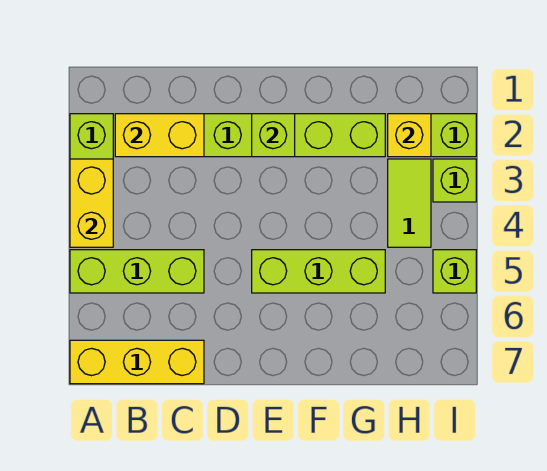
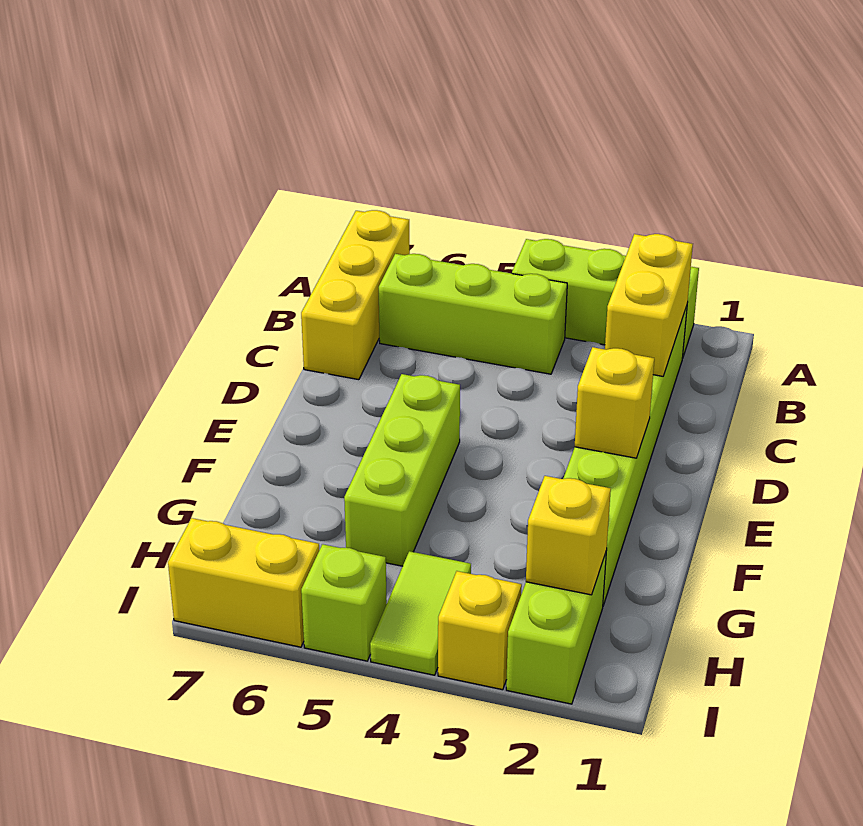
yellow 1x2 brick [70,159,113,247] -> yellow 1x2 brick moved to [168,518,319,647]
lime 1x3 brick [70,250,204,293] -> lime 1x3 brick turned to [379,254,567,374]
lime 1x1 brick [252,114,295,157] -> yellow 1x1 brick [575,347,654,458]
lime 1x2 tile [388,159,431,247] -> lime 1x2 tile turned to [370,551,471,675]
lime 1x1 brick [433,159,476,202] -> yellow 1x1 brick [438,571,522,690]

